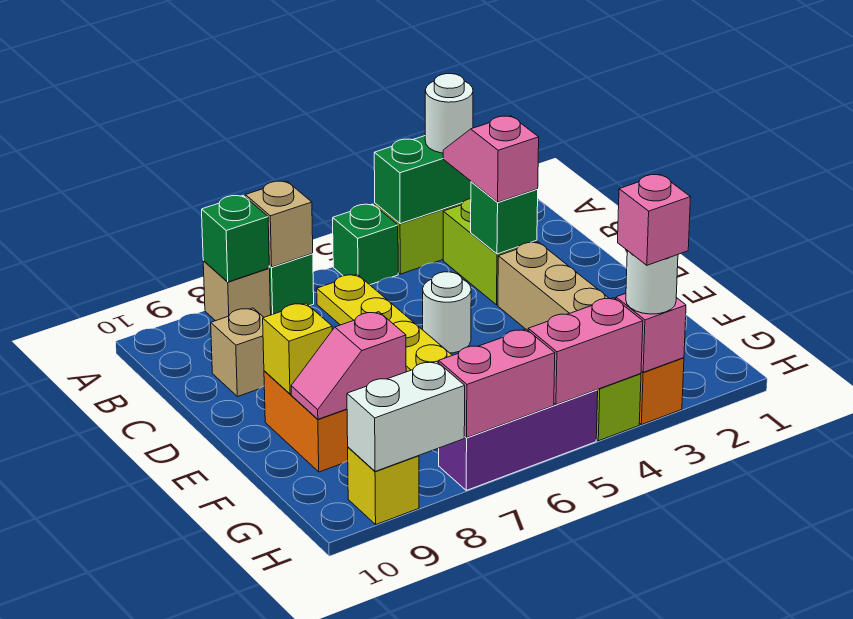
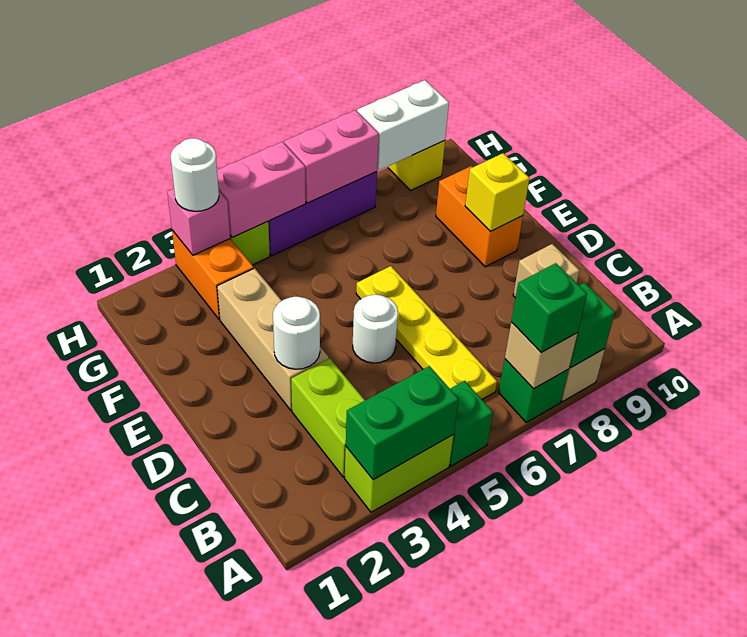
white 1x1 round brick [425,74,473,153] -> white 1x1 round brick moved to [273,297,320,369]
pink 1x2 slope [443,116,539,202] -> none
green 1x1 brick [471,182,538,254] -> green 1x1 brick moved to [511,263,587,353]
pink 1x2 slope [291,312,406,419] -> none
pink 1x1 brick [618,174,691,265] -> none

